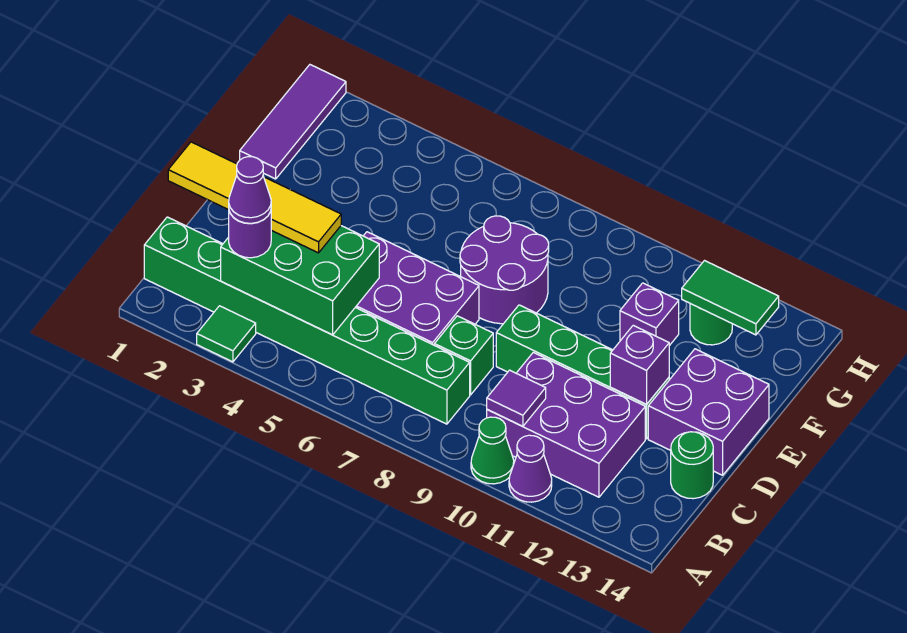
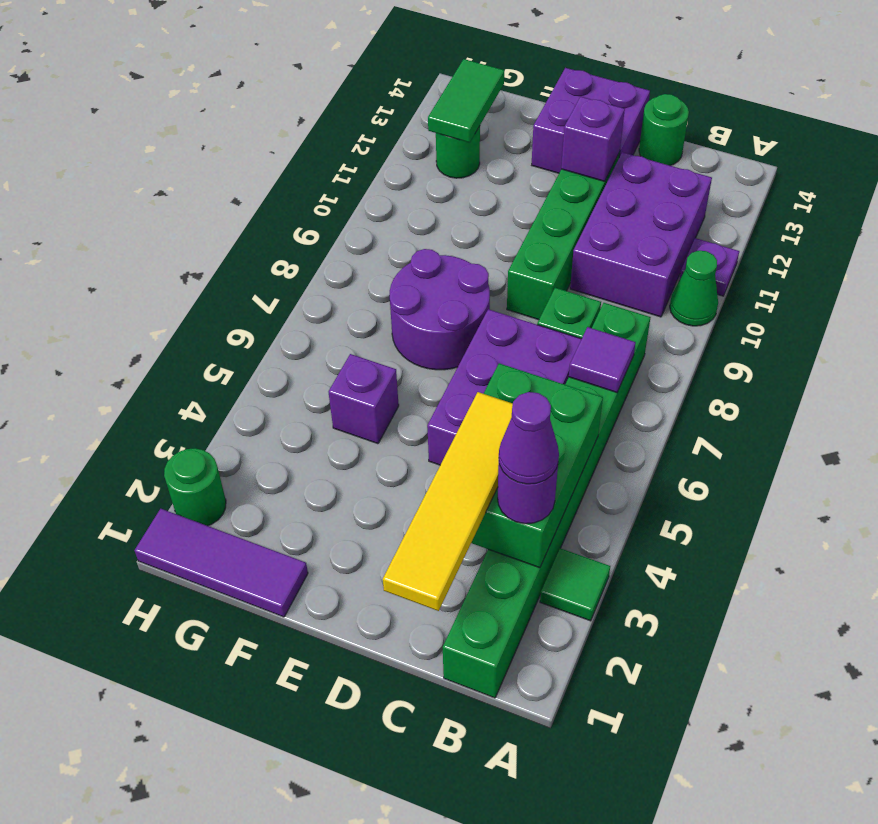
purple 1x1 cone [509,435,552,502] -> purple 1x1 plate [679,238,739,296]
purple 1x1 tile [487,370,546,426] -> purple 1x1 tile moved to [569,327,636,392]
purple 1x1 brick [620,283,679,346] -> purple 1x1 brick moved to [329,354,399,444]
none -> green 1x1 round brick [164,448,226,526]

